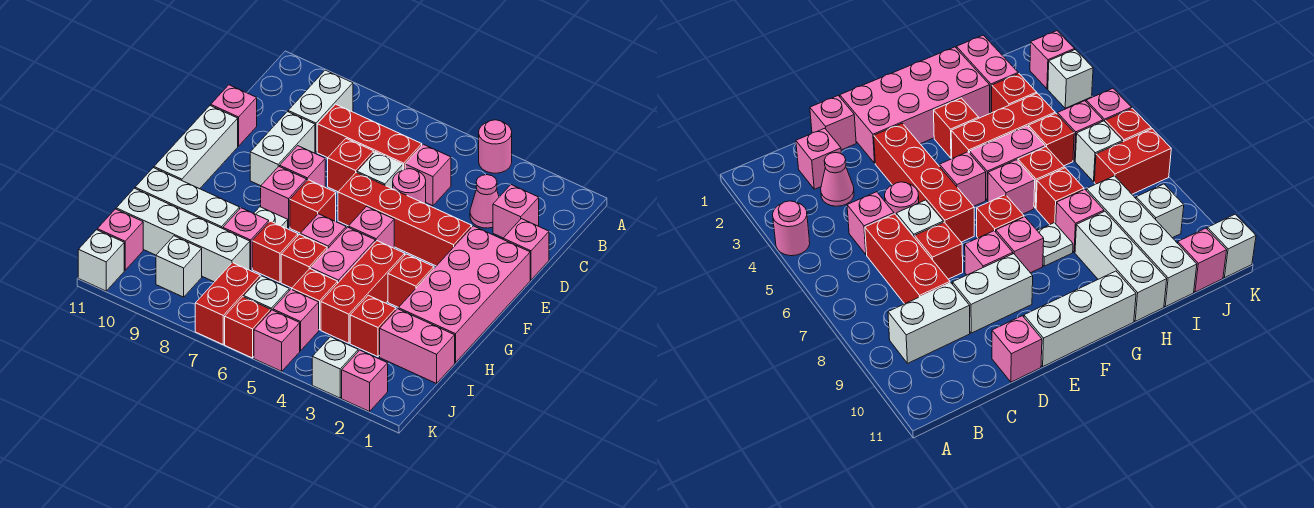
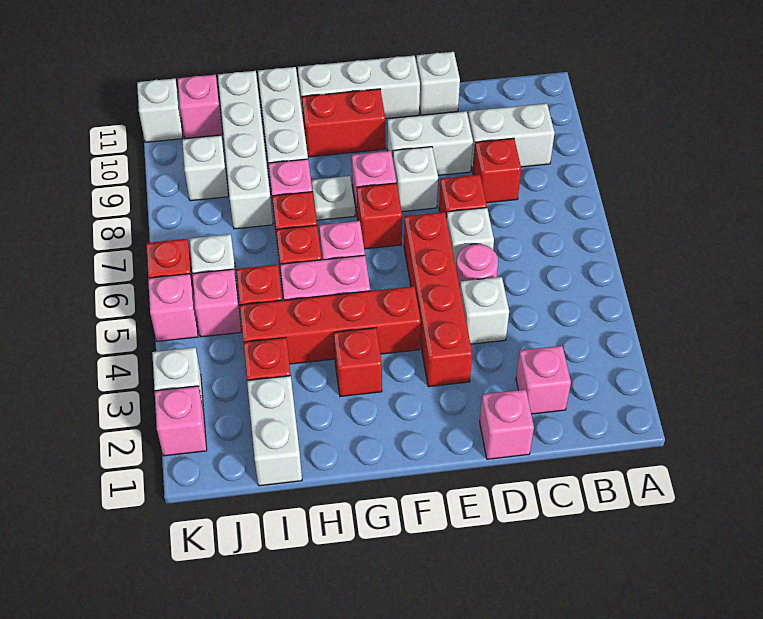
pink 1x1 round brick [479,120,512,173] -> none
pink 1x1 cone [470,175,499,228] -> none
pink 1x1 brick [405,144,451,206] -> none
red 1x3 brick [317,104,422,170] -> red 1x1 brick [473,138,521,203]
none -> white 1x1 brick [460,277,509,344]
pink 1x1 brick [211,85,257,146] -> white 1x1 brick [416,52,460,115]
pink 2x4 brick [398,226,530,363] -> none
pink 1x1 brick [280,146,325,187] -> white 1x1 brick [393,147,438,212]
pink 1x1 brick [348,207,394,248] -> none
red 1x3 brick [321,241,405,343] -> red 1x4 brick [240,286,421,364]
pink 1x2 brick [380,309,455,384] -> white 1x2 brick [247,376,302,486]
red 1x2 brick [195,263,260,344] -> red 1x2 brick moved to [302,89,385,157]

